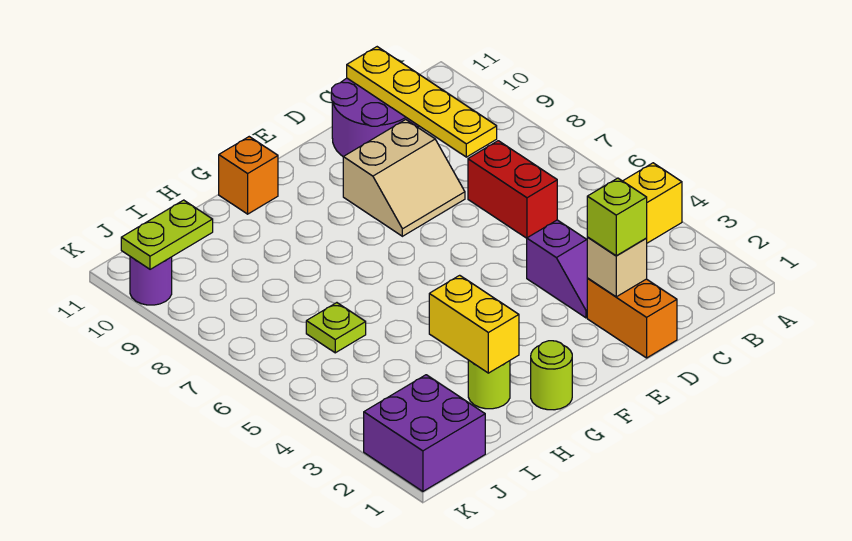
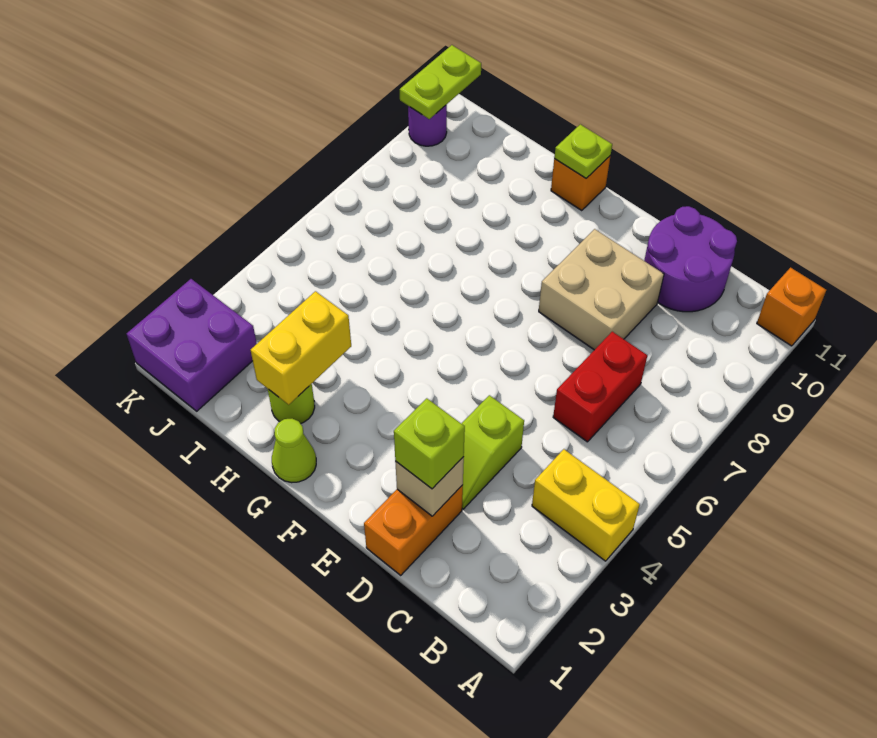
none -> orange 1x1 brick [757,268,826,346]
yellow 1x4 plate [347,47,497,157] -> none
purple 1x2 slope [527,220,588,318] -> lime 1x2 slope [461,395,524,509]
tan 2x2 slope [343,120,465,236] -> tan 2x2 brick [539,229,664,350]
lime 1x1 round brick [531,341,572,410] -> lime 1x1 cone [272,419,316,483]
lime 1x1 plate [306,303,366,353] -> lime 1x1 plate moved to [554,124,612,178]
lime 1x2 plate [121,200,213,269] -> lime 1x2 plate turned to [400,45,481,119]

